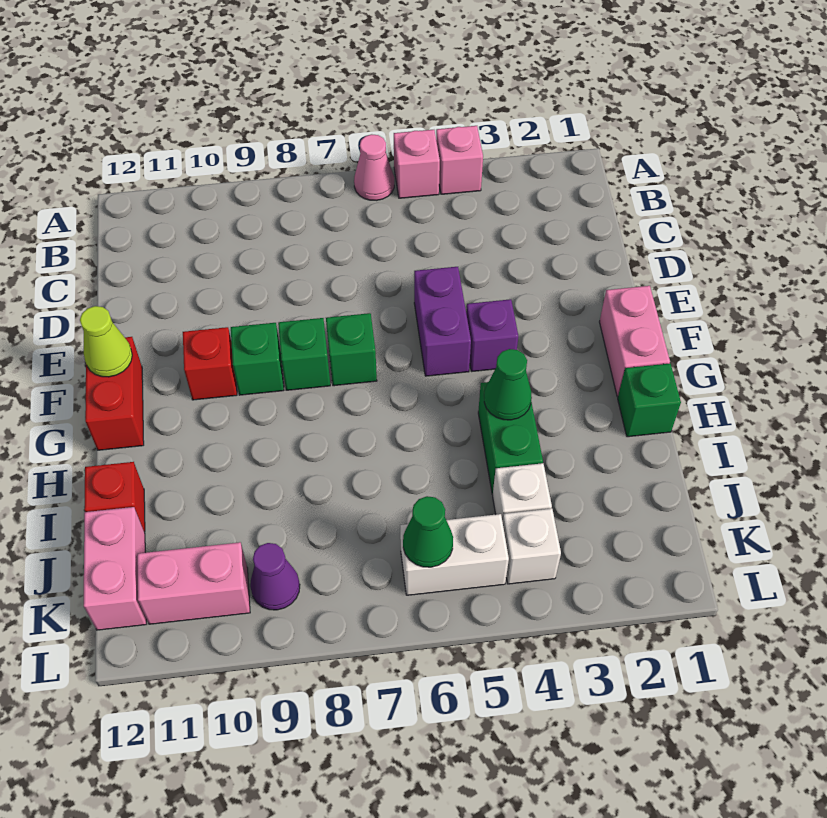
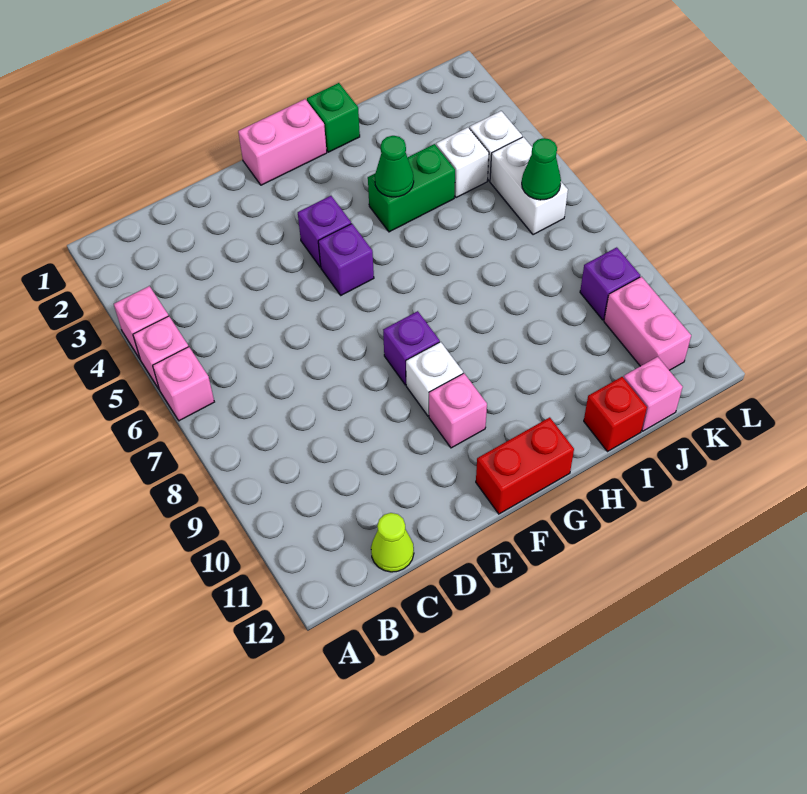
pink 1x1 cone [354,134,394,200] -> pink 1x1 brick [153,347,214,421]
purple 1x2 brick [414,267,471,376] -> purple 1x1 brick [318,224,374,295]
green 1x1 brick [326,313,377,386] -> none
green 1x1 brick [278,318,330,390] -> purple 1x1 brick [383,311,440,385]
green 1x1 brick [231,323,284,395] -> white 1x1 brick [406,342,463,416]
red 1x1 brick [183,327,237,400] -> pink 1x1 brick [429,373,487,448]
lime 1x1 cone [80,306,132,377] -> lime 1x1 cone moved to [371,513,414,572]
pink 1x2 brick [84,507,146,630] -> pink 1x1 brick [624,357,683,431]
purple 1x1 cone [250,543,300,610] -> purple 1x1 brick [580,247,640,320]

